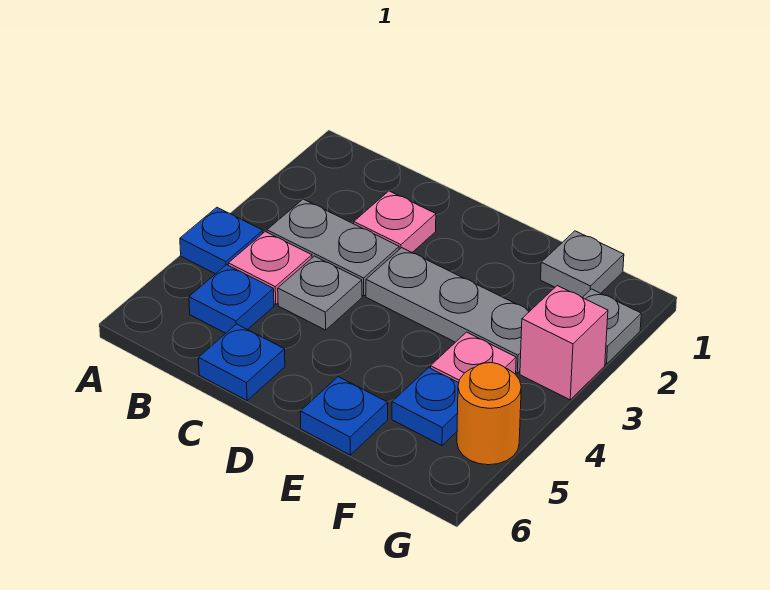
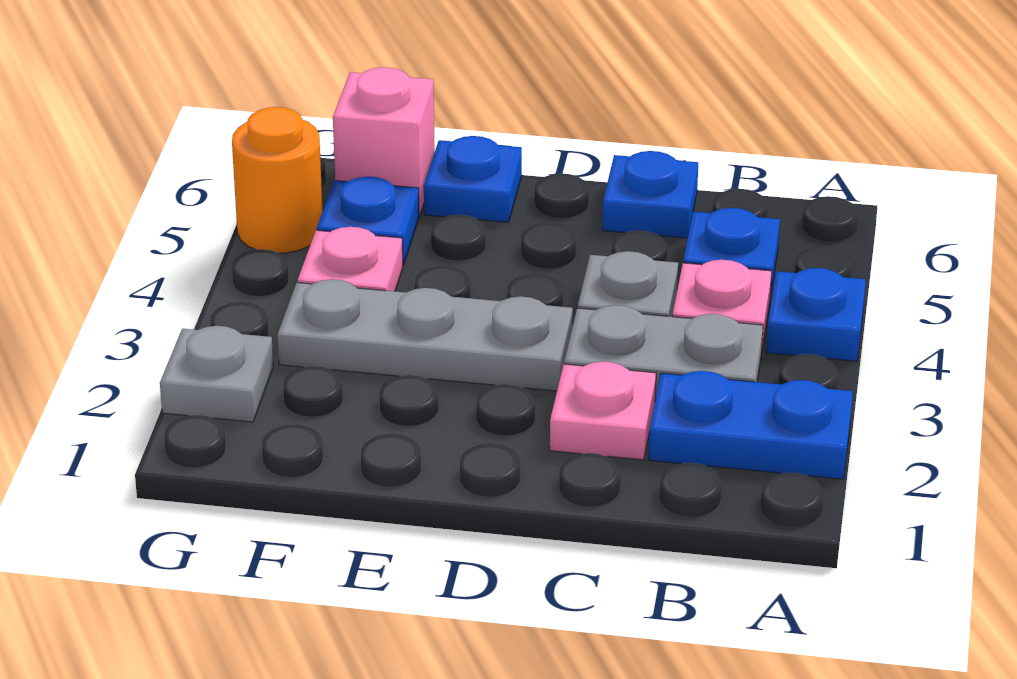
none -> blue 1x2 plate [649,371,853,479]
grey 1x1 plate [541,231,624,297] -> none
pink 1x1 brick [520,286,608,400] -> pink 1x1 brick moved to [333,67,435,215]

